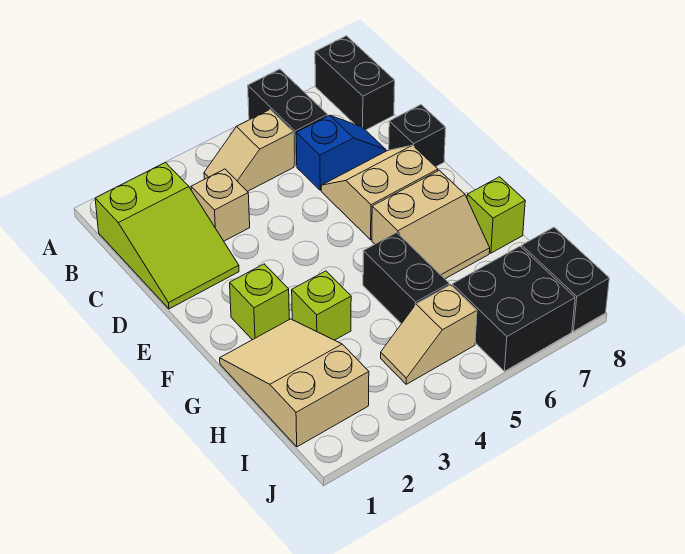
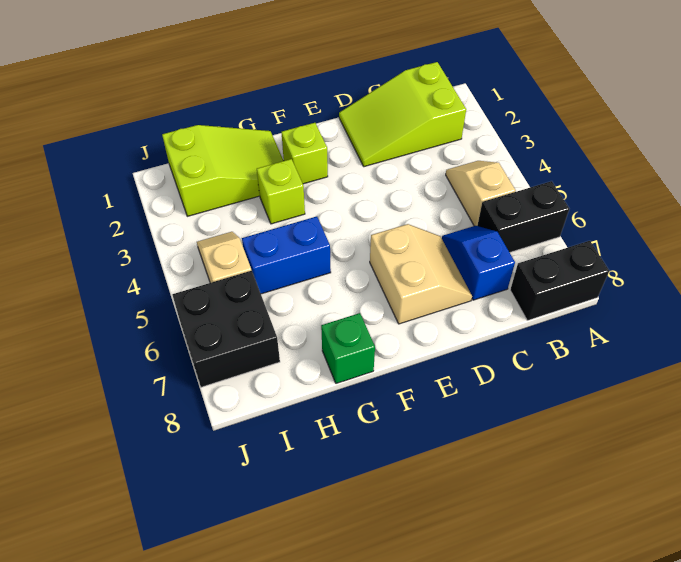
tan 1x1 brick [191,169,250,241] -> none
blue 1x2 slope [296,115,386,190] -> blue 1x2 slope turned to [442,226,515,300]
black 1x1 brick [389,105,446,167] -> none
tan 2x2 slope [372,170,490,279] -> none
tan 2x3 slope [220,319,369,447] -> lime 2x3 slope [162,125,284,216]
black 1x2 brick [363,233,449,324] -> blue 1x2 brick [242,216,331,294]
lime 1x1 brick [467,177,525,253] -> green 1x1 brick [321,313,375,384]
black 1x2 brick [522,227,609,331] -> none

